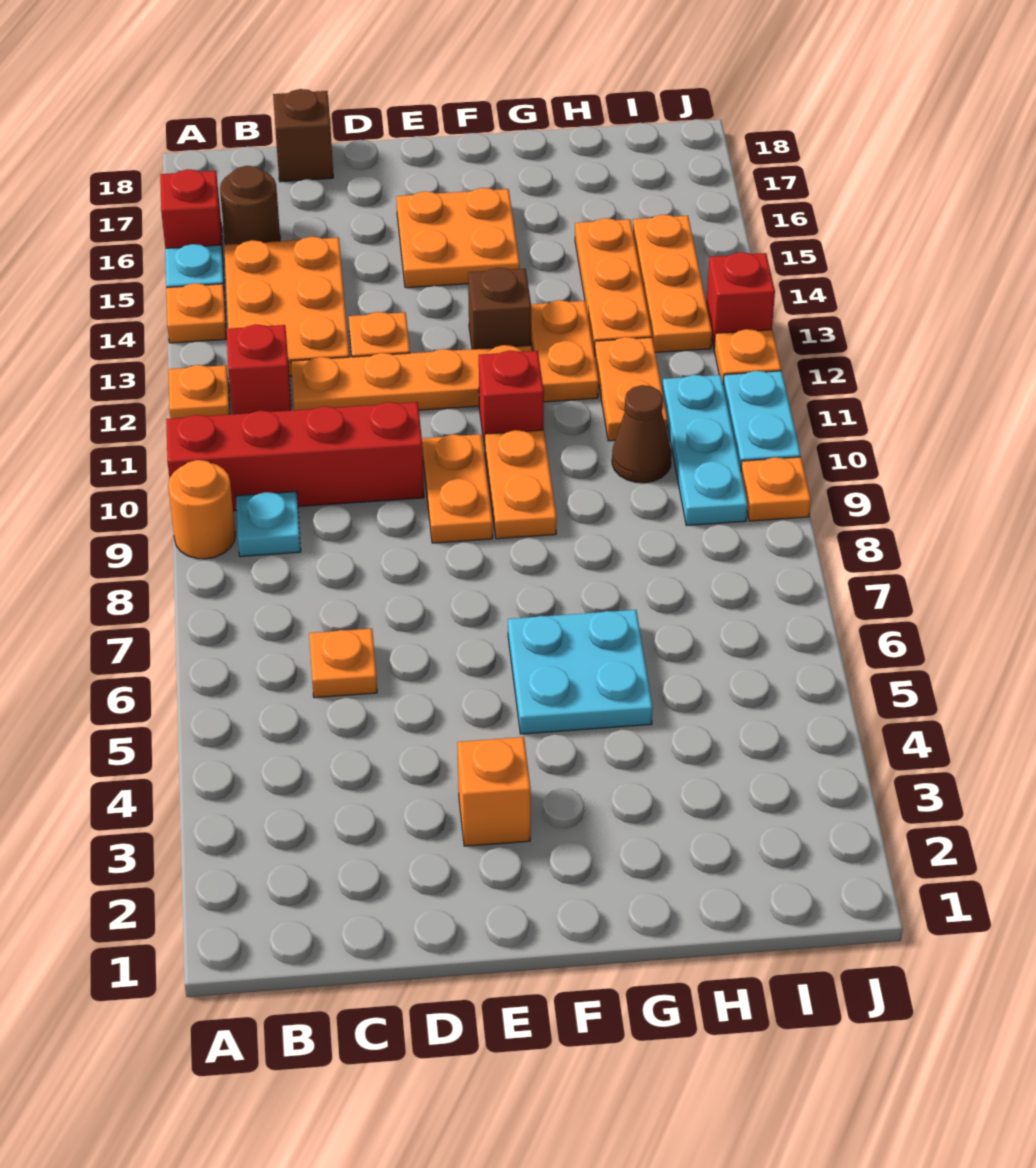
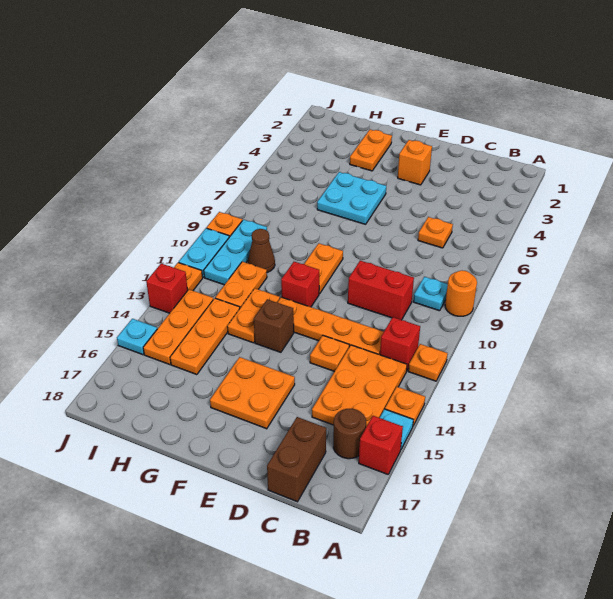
red 1x4 brick [166,402,424,511] -> red 1x2 brick [348,261,414,320]
brown 1x1 brick [273,89,333,182] -> brown 1x2 brick [267,417,326,502]
orange 1x2 plate [422,434,493,543] -> orange 1x2 plate moved to [350,130,392,171]
none -> cyan 1x1 plate [117,319,157,355]

